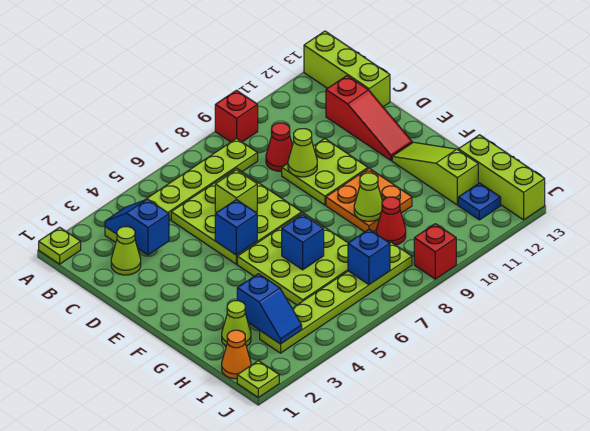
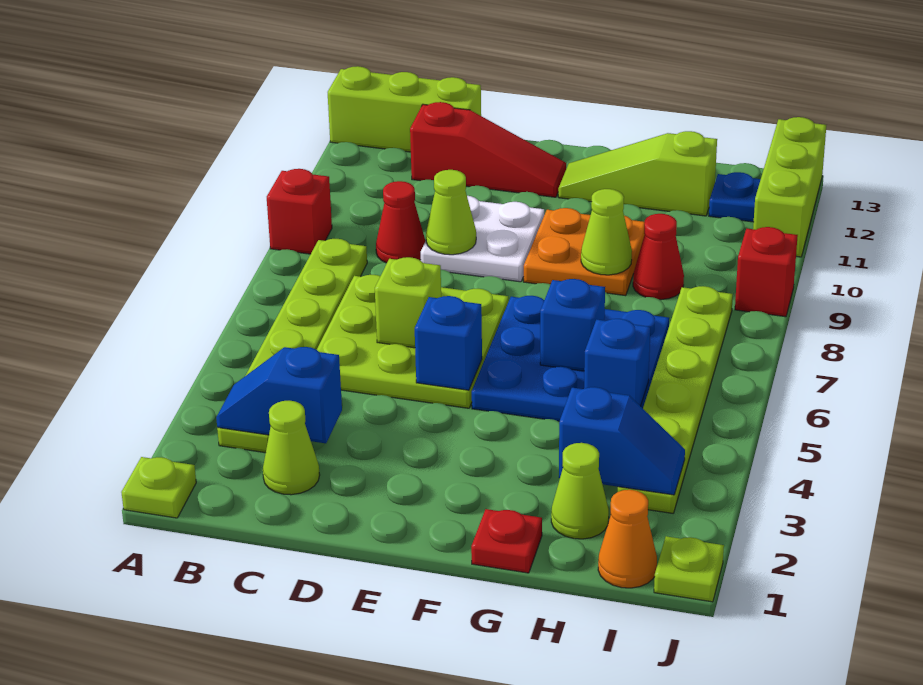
lime 2x2 plate [282,139,368,205] -> white 2x2 plate [421,196,544,282]
lime 3x3 plate [237,213,348,305] -> blue 3x3 plate [472,296,669,421]
none -> red 1x1 plate [471,509,542,573]
lime 1x3 brick [458,135,545,220] -> lime 1x3 brick turned to [753,117,826,257]
blue 1x1 brick [348,229,390,285] -> blue 1x1 brick moved to [584,319,650,406]

